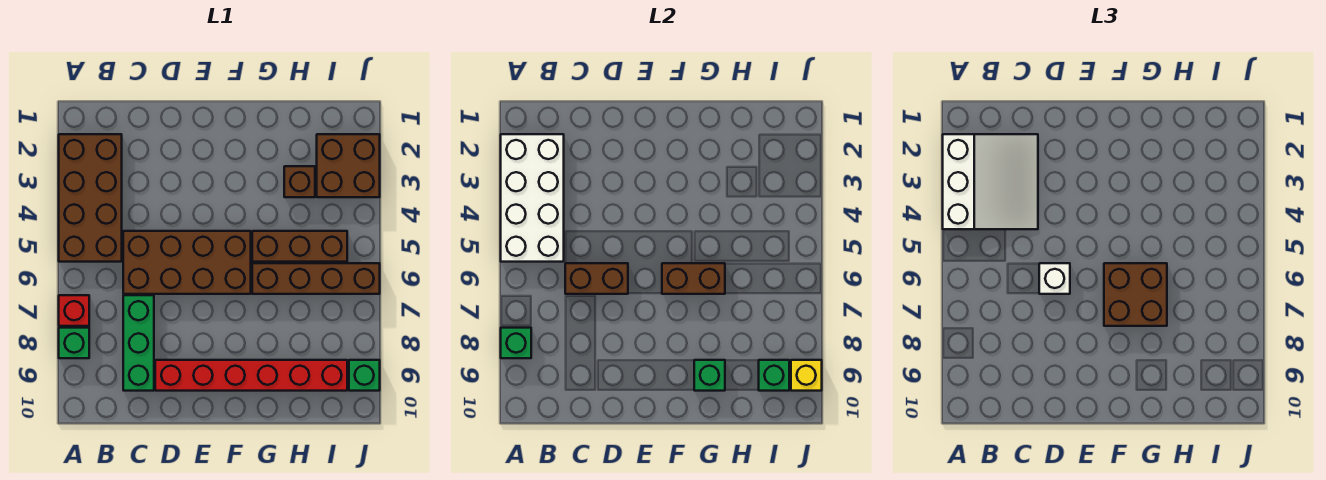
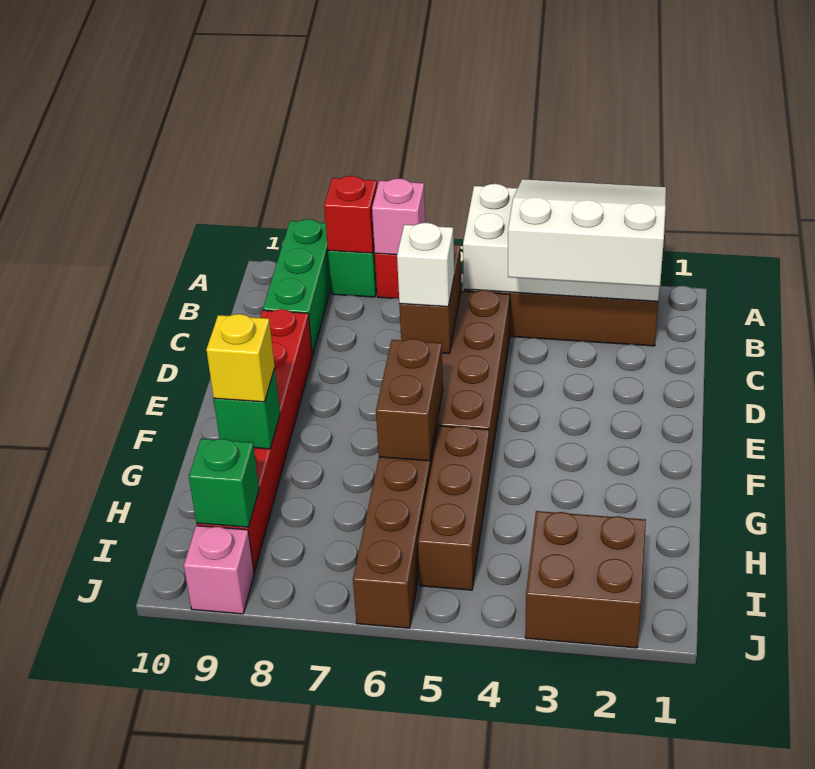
white 3x3 slope [943,134,1038,229] -> white 3x3 slope turned to [508,179,666,287]
none -> pink 1x1 brick [372,179,425,255]
green 1x1 brick [501,328,531,358] -> red 1x1 brick [324,176,377,253]
green 1x3 brick [123,295,154,391] -> green 1x3 brick turned to [263,219,331,356]
brown 2x2 brick [1104,263,1167,326] -> none
brown 1x1 brick [284,166,315,197] -> none
green 1x1 brick [349,360,380,391] -> pink 1x1 brick [184,526,254,614]
yellow 1x1 brick [791,360,822,391] -> yellow 1x1 brick moved to [206,314,275,402]

